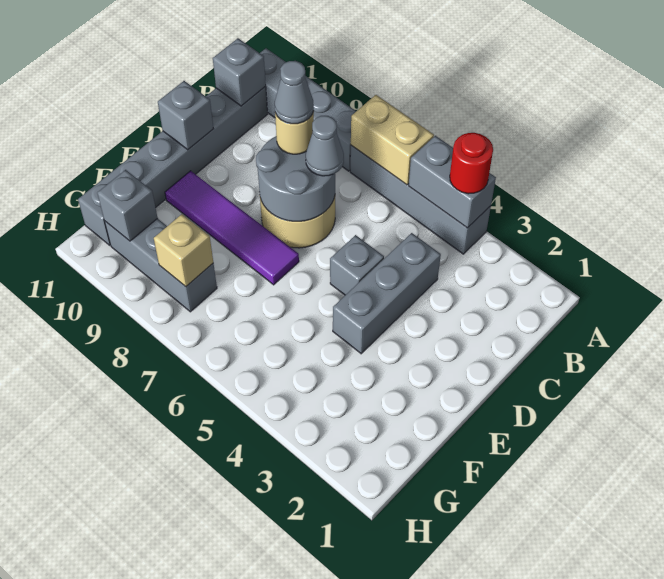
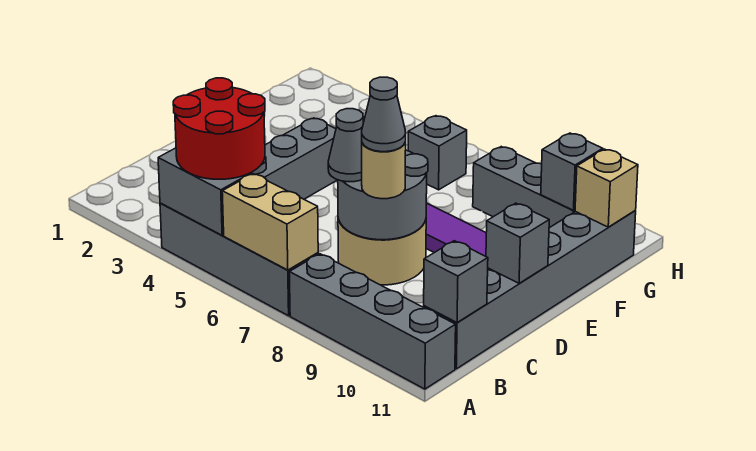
red 1x1 round brick [450,133,493,194] -> red 2x2 round brick [173,78,265,179]
grey 1x1 brick [330,235,384,295] -> grey 1x1 brick moved to [408,116,467,190]
tan 1x1 brick [154,214,213,287] -> tan 1x1 brick moved to [575,149,638,227]

